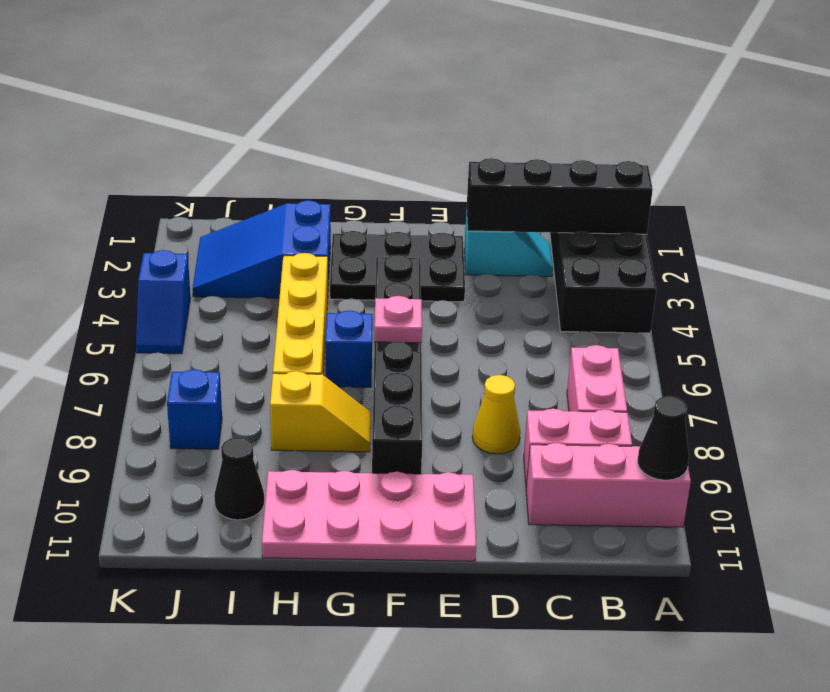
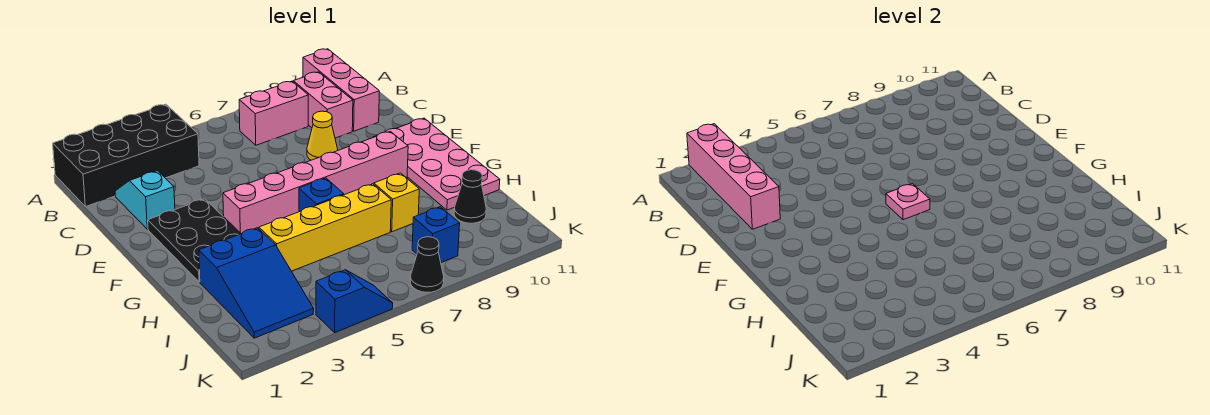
black 1x4 brick [467,158,653,234] -> pink 1x4 brick [687,124,780,229]
black 1x1 cone [637,396,689,480] -> black 1x1 cone moved to [410,237,444,292]
black 1x6 brick [372,255,422,474] -> pink 1x6 brick [223,131,408,234]

